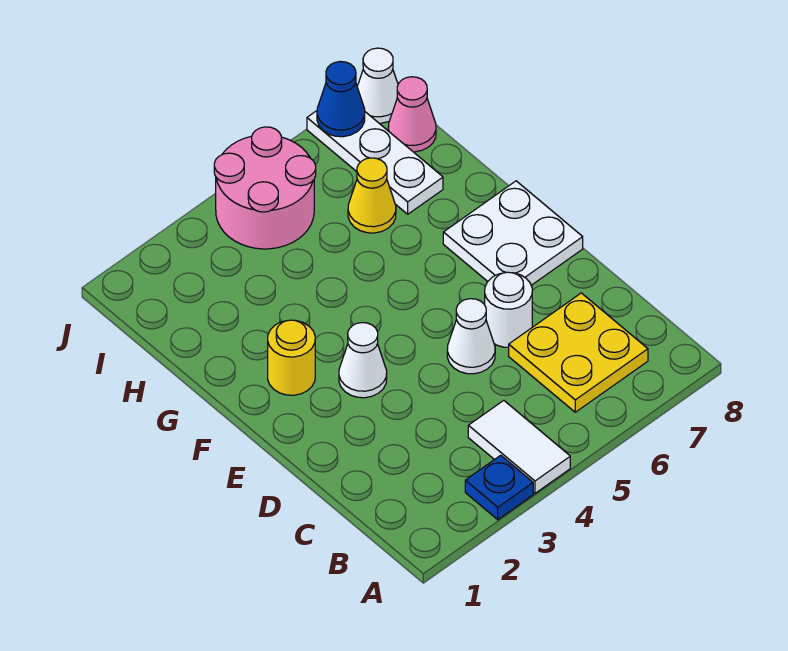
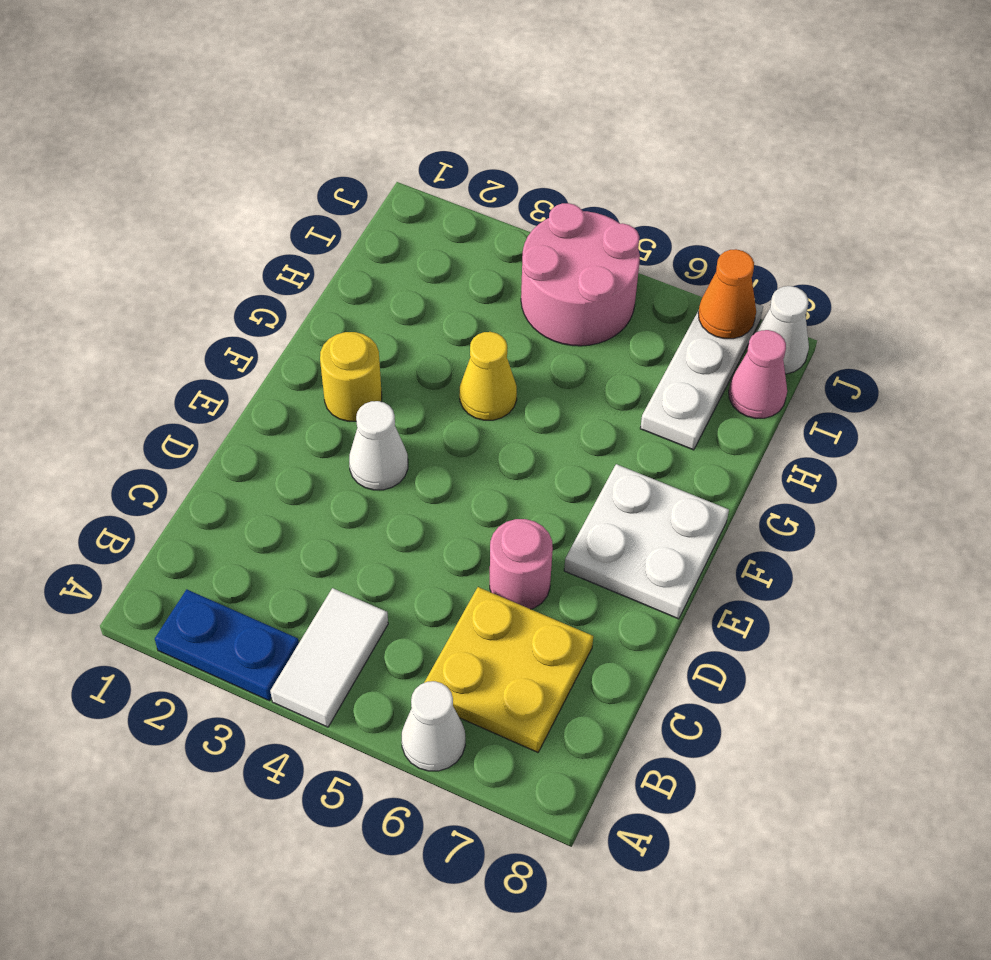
blue 1x1 plate [465,455,533,520] -> blue 1x2 plate [155,589,299,701]
white 1x1 cone [447,299,495,374] -> white 1x1 cone moved to [402,681,465,771]
white 1x1 round brick [485,272,532,347] -> pink 1x1 round brick [490,519,553,609]
yellow 1x1 cone [348,158,396,233] -> yellow 1x1 cone moved to [460,332,517,420]
blue 1x1 cone [317,62,365,137] -> orange 1x1 cone [698,249,756,339]

